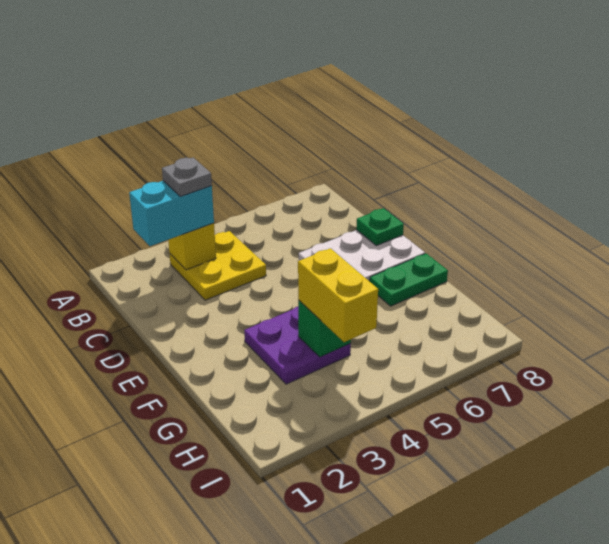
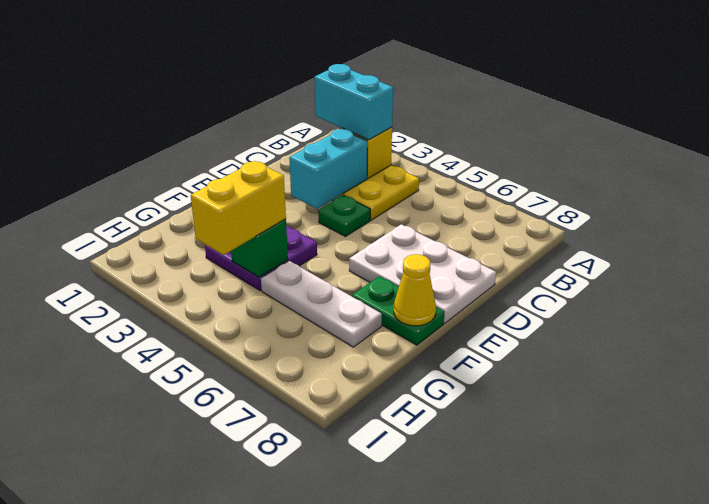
grey 1x1 plate [162,158,212,196] -> none
none -> cyan 1x2 brick [289,129,367,209]
green 1x1 plate [356,208,404,246] -> green 1x1 plate moved to [318,195,370,237]
none -> yellow 1x1 cone [394,254,436,326]
none -> white 1x3 plate [261,261,382,347]

